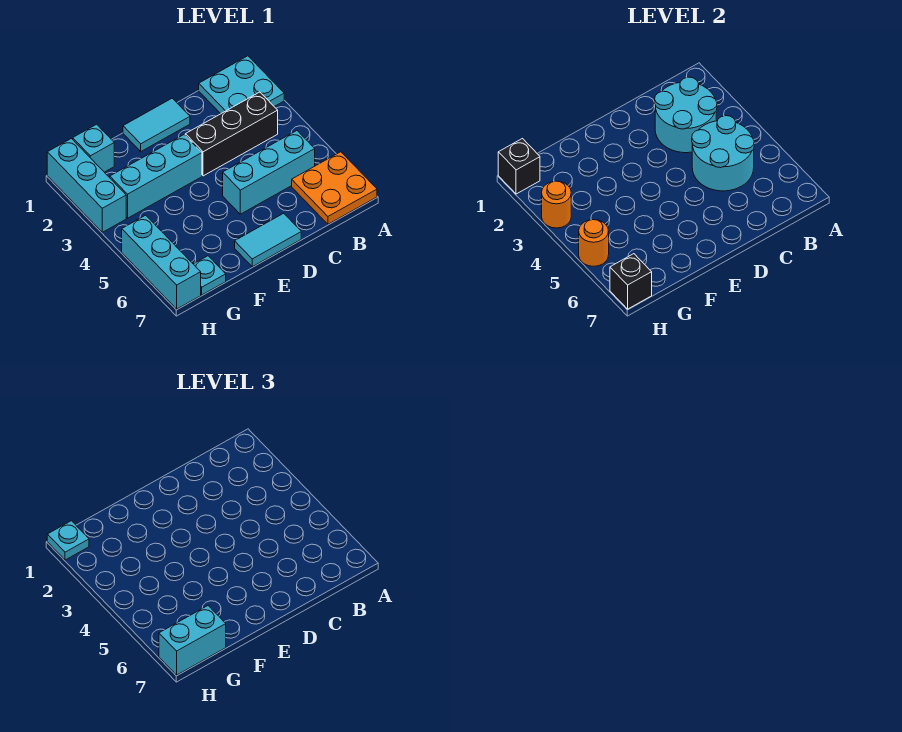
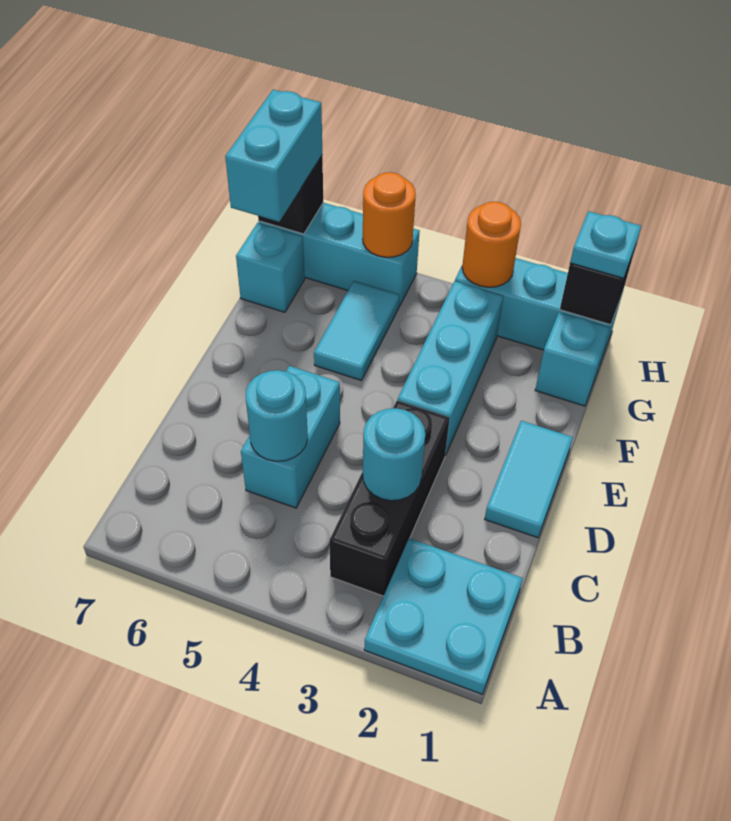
orange 2x2 plate [292,152,377,224] -> none
cyan 2x2 round brick [655,77,717,153] -> cyan 1x1 round brick [363,408,425,501]
cyan 2x2 round brick [692,116,754,191] -> cyan 1x1 round brick [246,370,308,461]
cyan 1x3 brick [223,131,315,214] -> cyan 1x2 brick [241,366,340,508]
cyan 1x2 tile [235,213,301,267] -> cyan 1x2 tile moved to [314,281,400,381]
cyan 1x1 plate [194,256,226,295] -> cyan 1x1 brick [236,223,305,312]

